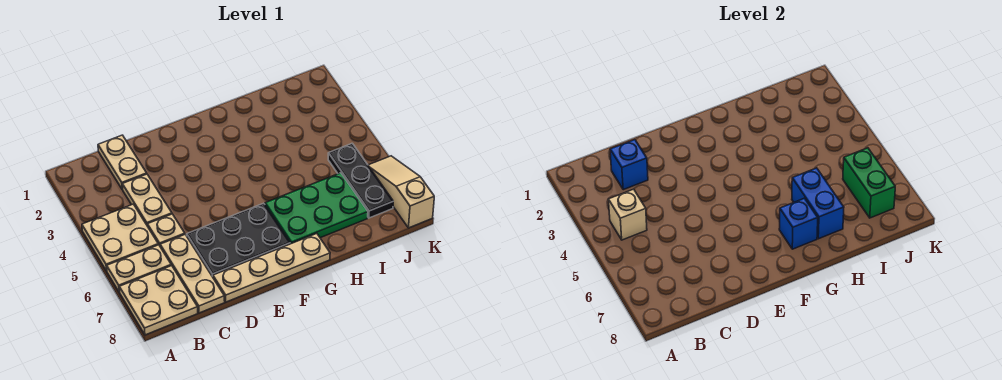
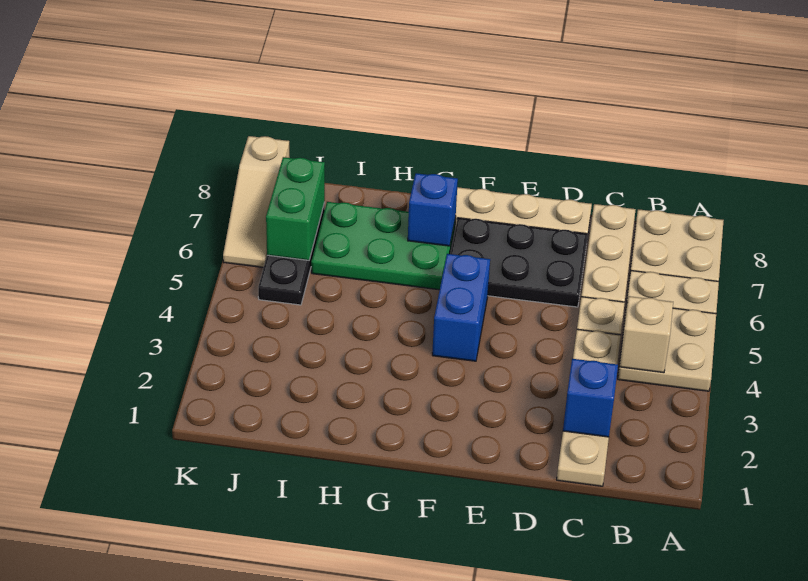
blue 1x2 brick [792,168,844,239] -> blue 1x2 brick moved to [432,254,490,361]

